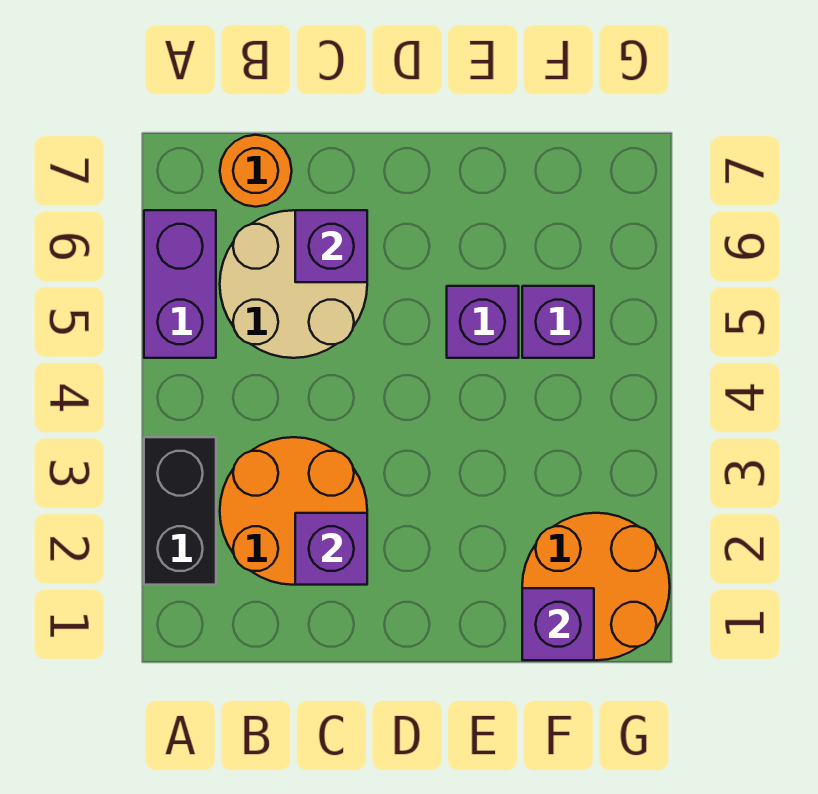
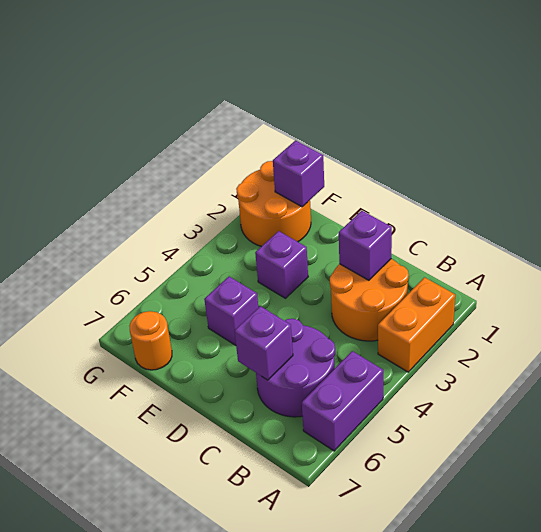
black 1x2 brick [144,437,216,585] -> orange 1x2 brick [378,277,455,372]
tan 2x2 round brick [220,210,367,358] -> purple 2x2 round brick [256,319,335,417]
orange 1x1 round brick [220,135,292,207] -> orange 1x1 round brick moved to [129,311,172,370]
purple 1x1 brick [522,286,594,358] -> purple 1x1 brick moved to [255,231,308,298]

